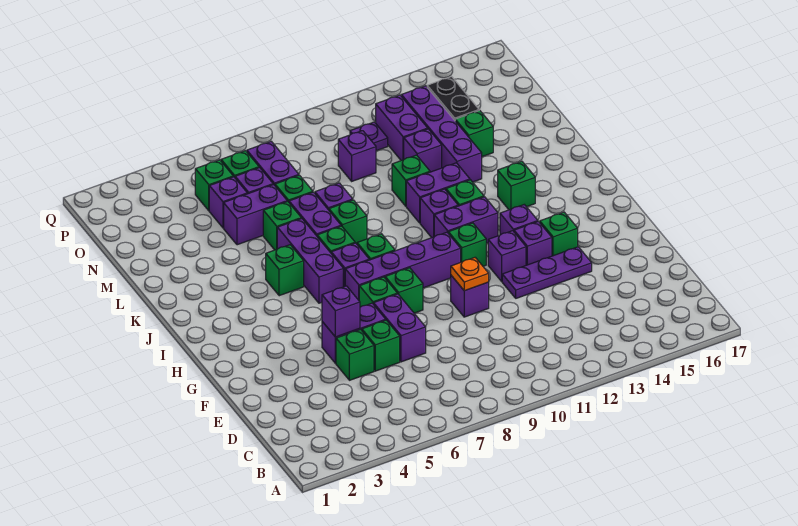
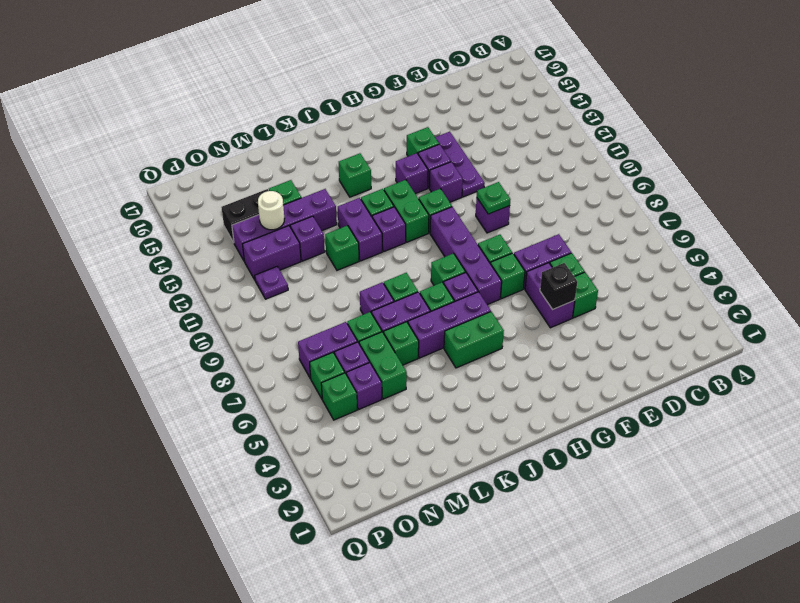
purple 1x1 brick [322,286,360,337] -> black 1x1 brick [540,263,577,309]
orange 1x1 plate [451,258,489,291] -> green 1x1 plate [477,182,511,214]
purple 1x2 brick [434,197,498,243] -> green 1x2 brick [384,180,429,242]
green 1x1 brick [266,245,304,296] -> green 1x2 brick [444,312,504,368]
purple 1x2 brick [224,185,287,245] -> green 1x2 brick [359,332,407,399]
purple 1x1 brick [338,131,376,181] -> none
none -> white 1x1 round brick [258,191,284,230]

